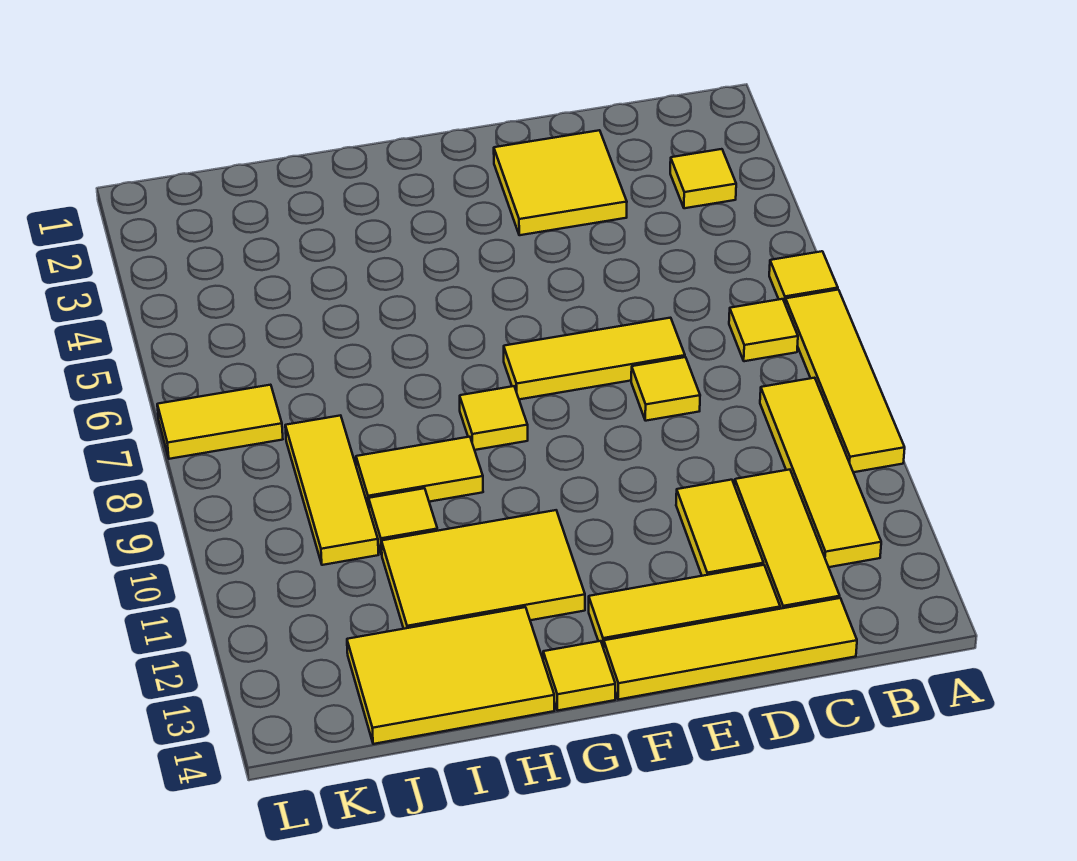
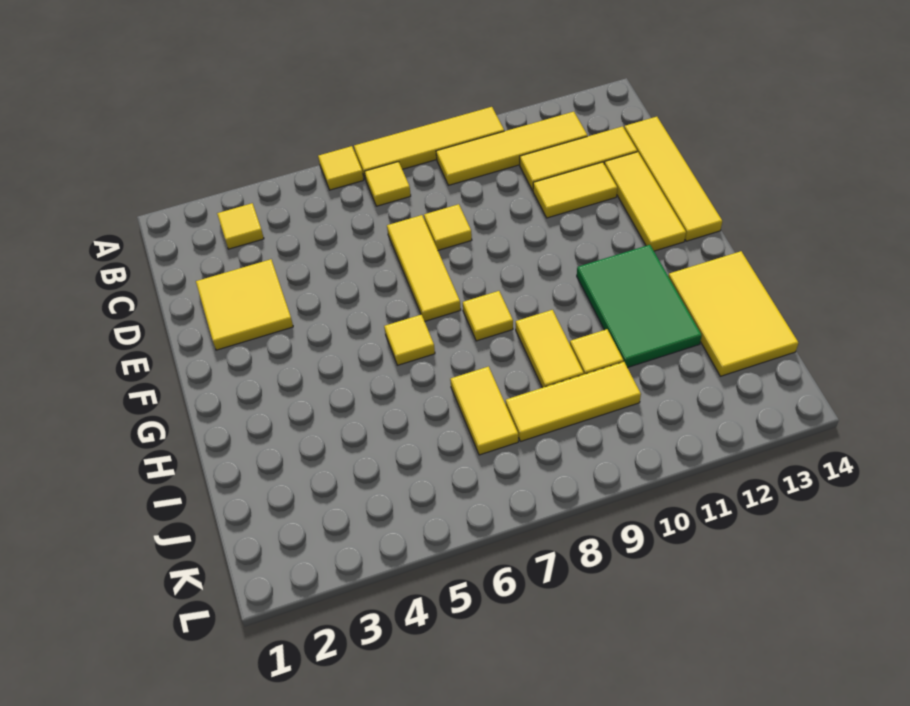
yellow 2x3 tile [381,510,585,629] -> green 2x3 tile [577,245,702,368]
yellow 1x1 tile [543,641,615,711] -> yellow 1x1 tile moved to [384,315,435,365]
yellow 1x2 tile [157,385,283,459] -> yellow 1x2 tile moved to [450,367,518,455]

